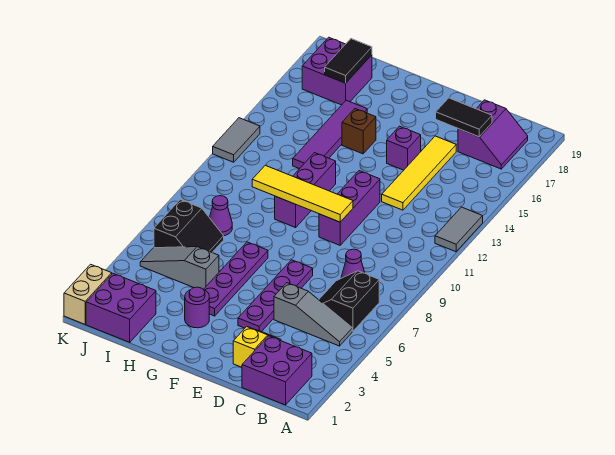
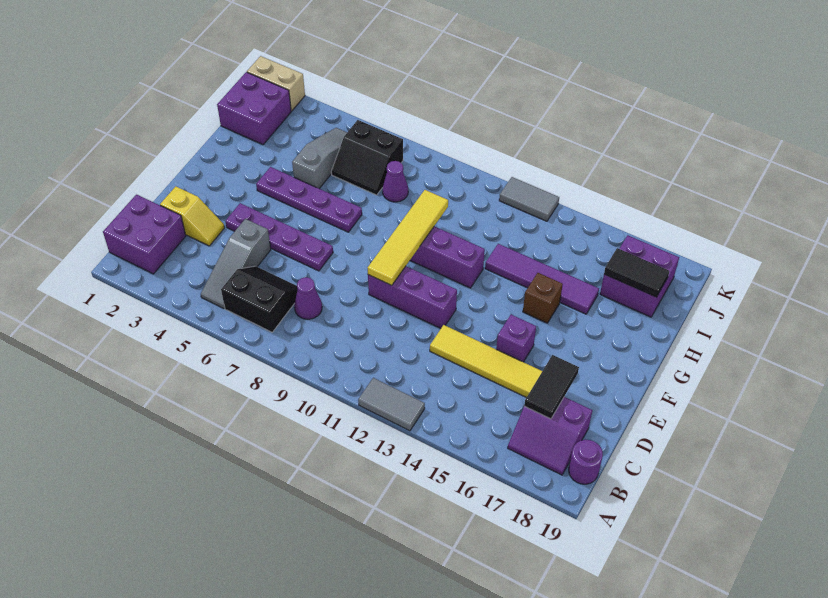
purple 1x1 round brick [185,287,209,328] -> purple 1x1 round brick moved to [569,440,603,484]

